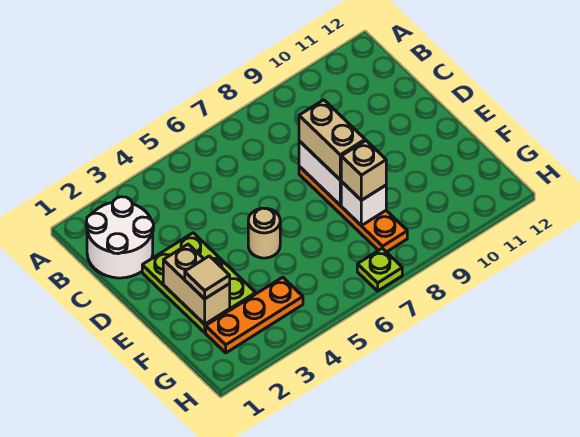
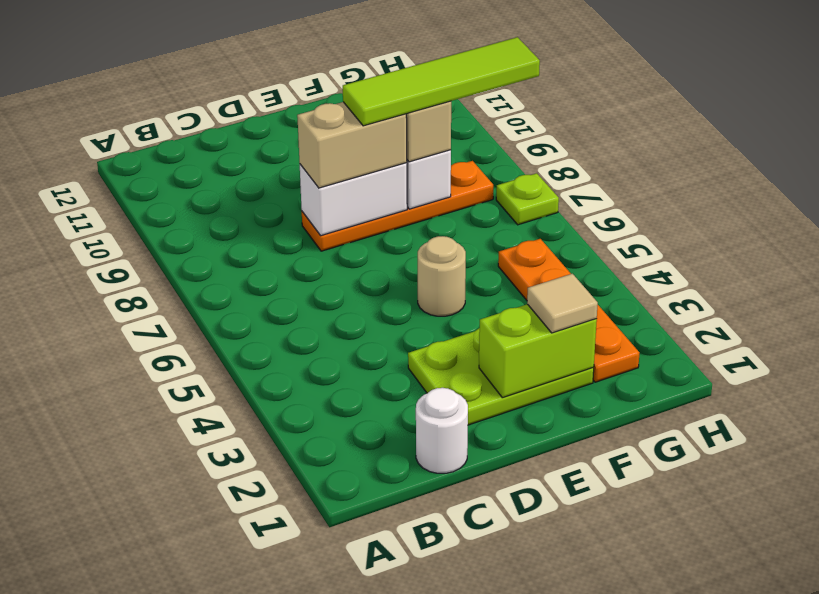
white 2x2 round brick [86,197,154,278] -> white 1x1 round brick [416,388,468,473]
tan 1x2 brick [163,244,230,324] -> lime 1x2 brick [479,304,597,398]
none -> lime 1x4 tile [343,37,540,126]
orange 1x3 plate [206,277,303,353] -> orange 1x4 plate [498,239,639,382]

